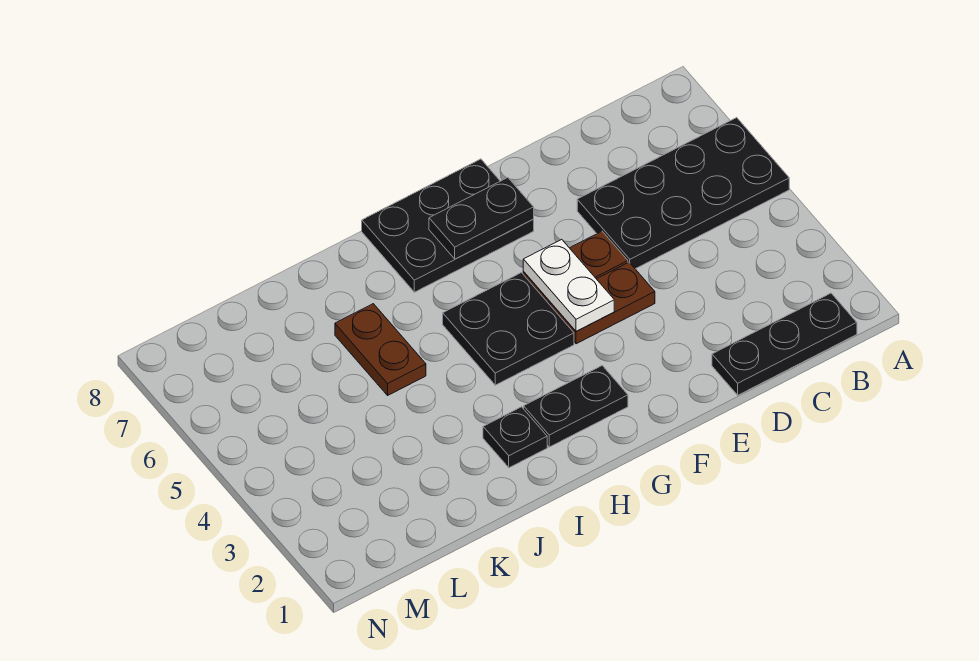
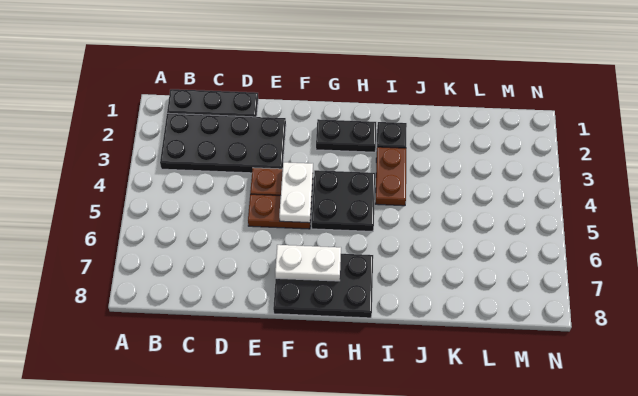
black 2x4 plate [577,118,789,269] -> black 2x4 plate moved to [160,113,286,173]
black 1x2 plate [429,178,534,259] -> white 1x2 plate [275,245,341,281]
brown 1x2 plate [335,304,426,395] -> brown 1x2 plate moved to [375,147,406,206]

